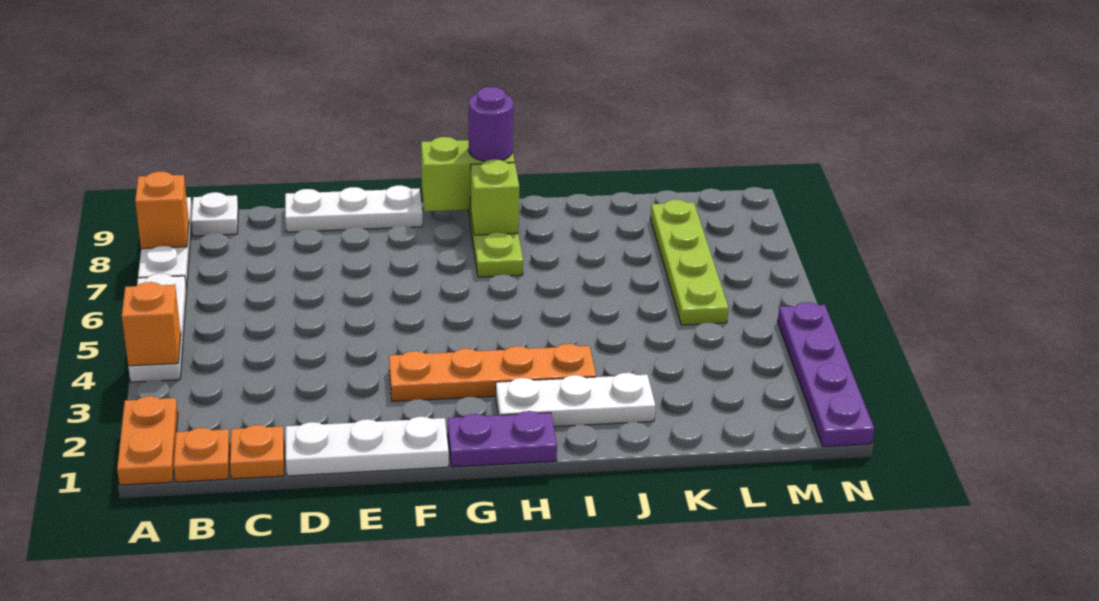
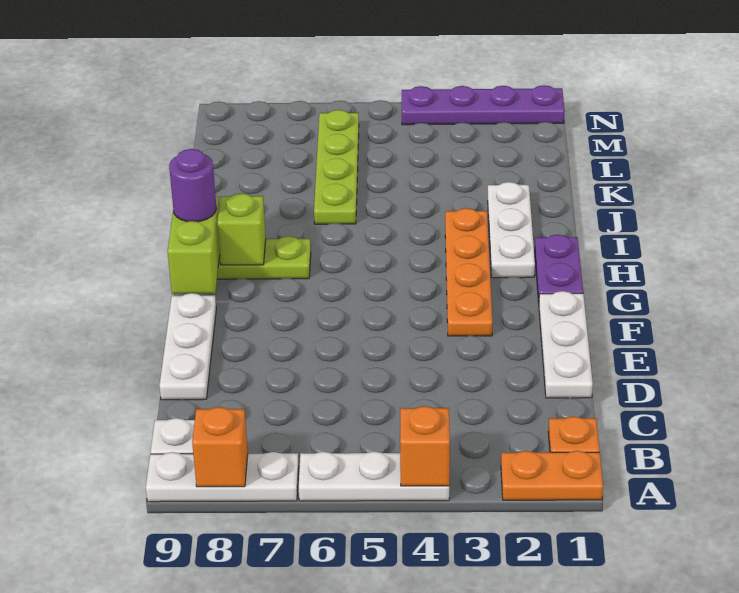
orange 1x1 plate [230,425,284,479] -> none
lime 1x4 plate [650,200,729,325] -> lime 1x4 plate turned to [314,110,359,224]

